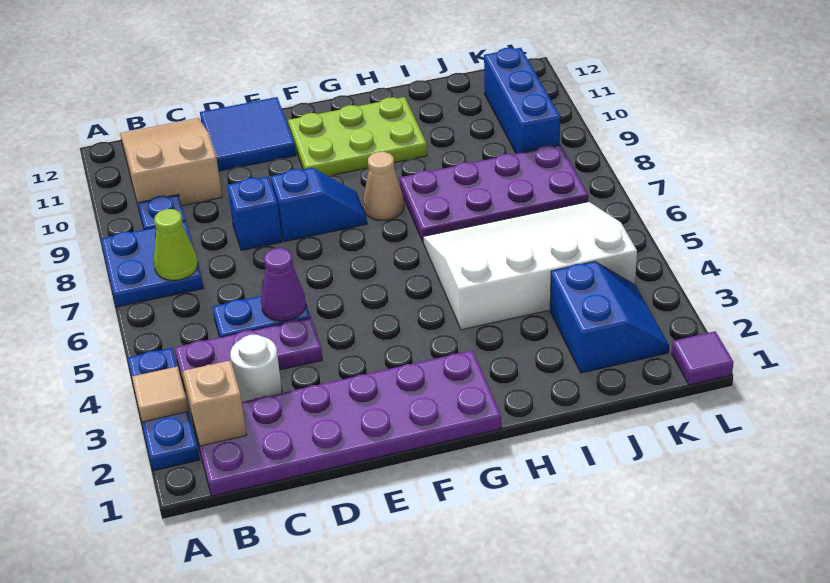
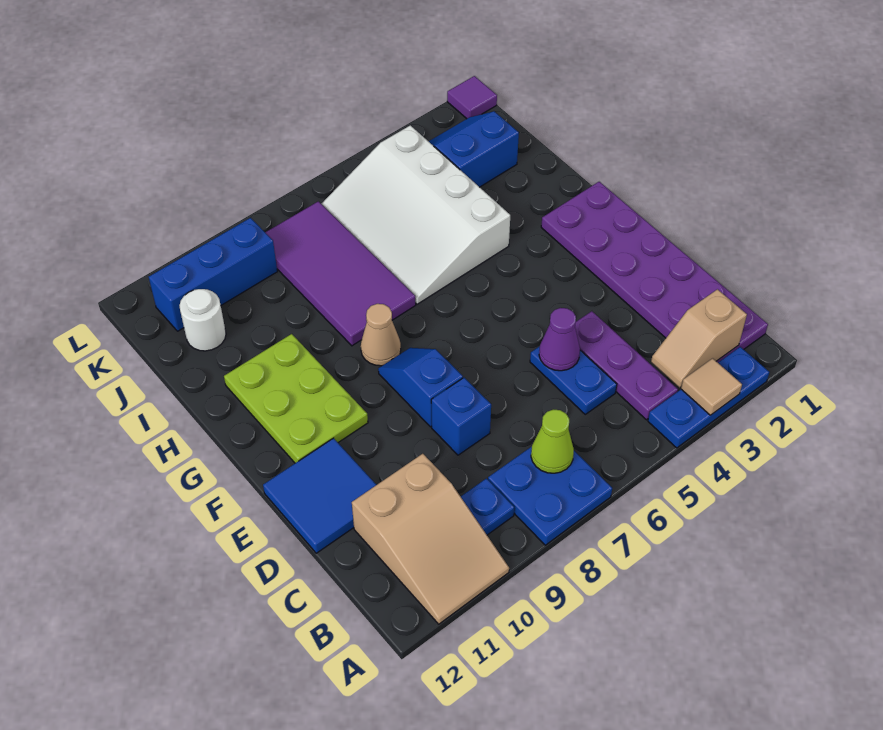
tan 2x3 slope [120,118,222,208] -> tan 2x3 slope turned to [352,454,509,624]
white 1x1 round brick [230,335,282,402] -> white 1x1 round brick moved to [179,289,226,351]
purple 2x4 plate [400,145,588,241] -> purple 2x4 tile [265,201,416,346]

